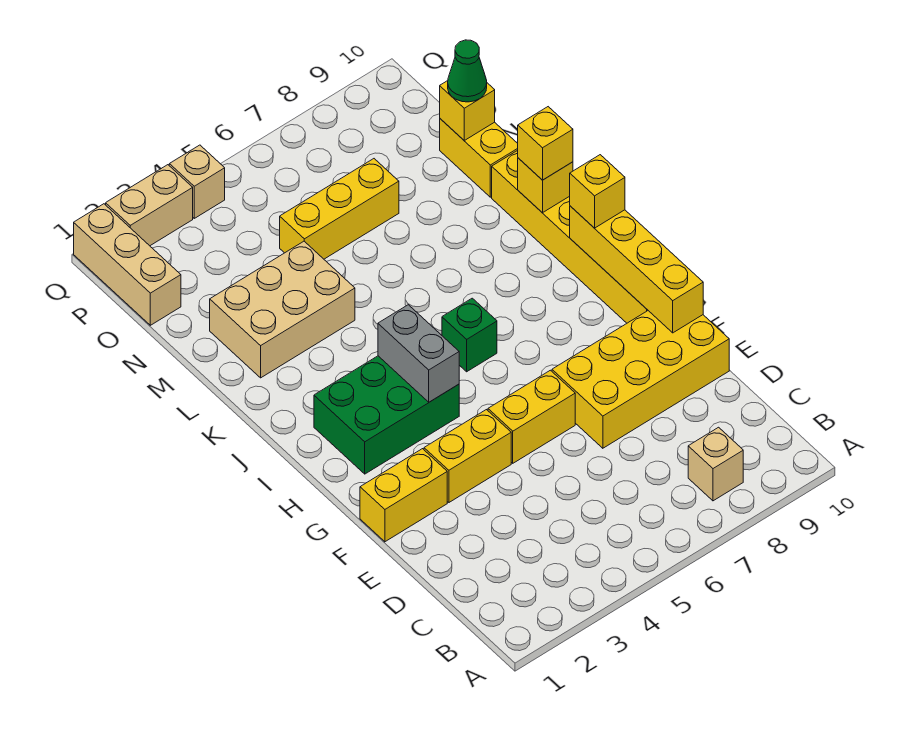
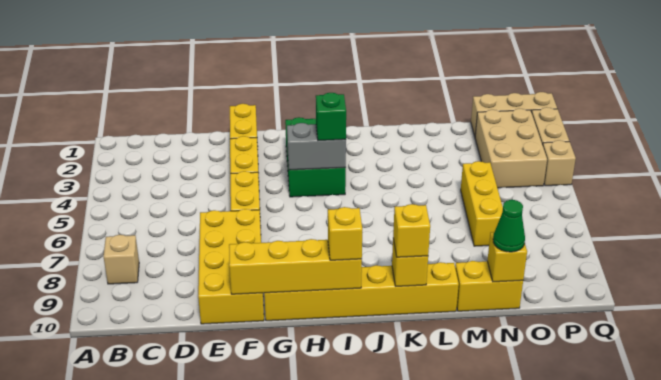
green 1x1 brick [442,298,497,372] -> green 1x1 brick moved to [316,93,346,141]
tan 2x3 brick [210,241,355,378] -> tan 2x3 brick moved to [475,109,547,188]

